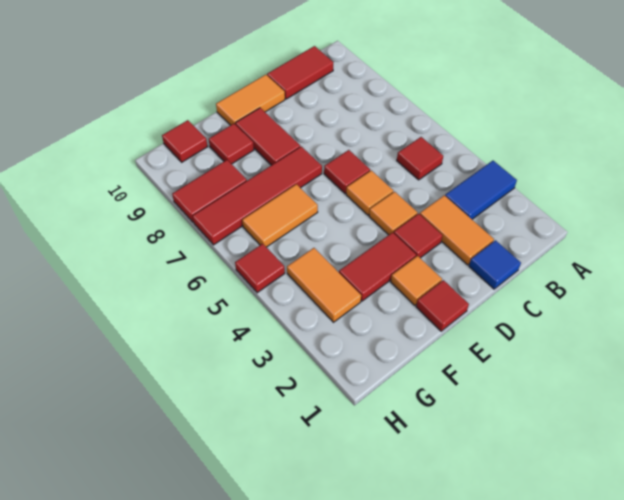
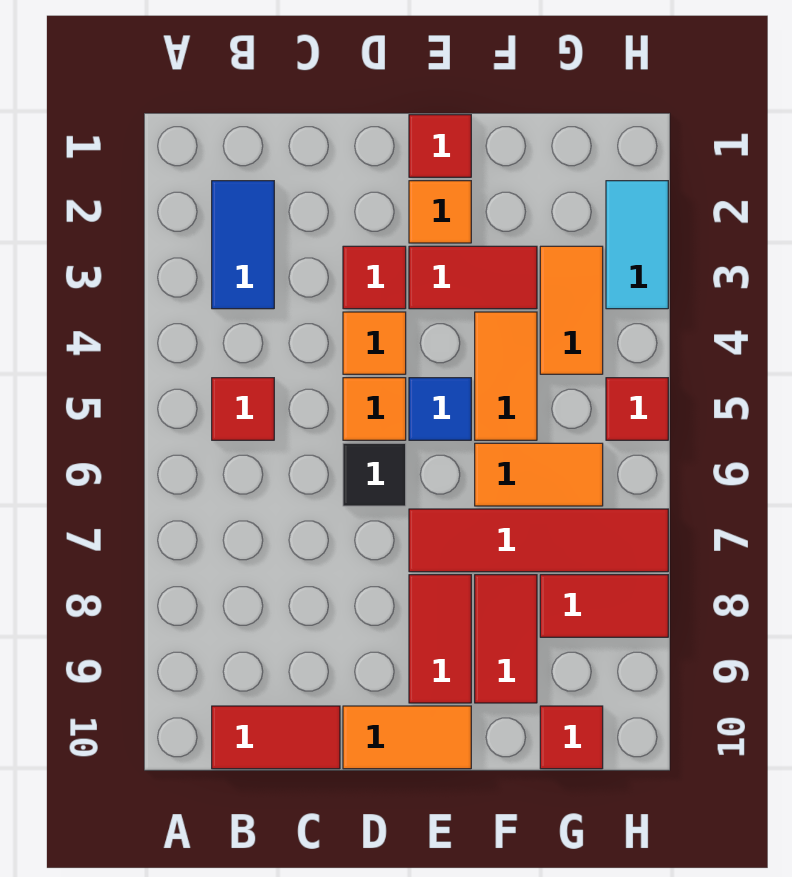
blue 1x2 tile [445,161,517,219] -> blue 1x2 tile turned to [212,181,274,309]
blue 1x1 tile [469,240,521,289] -> blue 1x1 tile moved to [409,378,471,440]
orange 1x2 tile [420,195,494,265] -> orange 1x2 tile moved to [475,312,537,440]
red 1x1 tile [324,150,370,194] -> black 1x1 tile [343,443,406,506]
red 1x1 tile [209,124,254,164] -> red 1x2 tile [475,575,537,703]
none -> cyan 1x2 tile [606,181,668,309]

